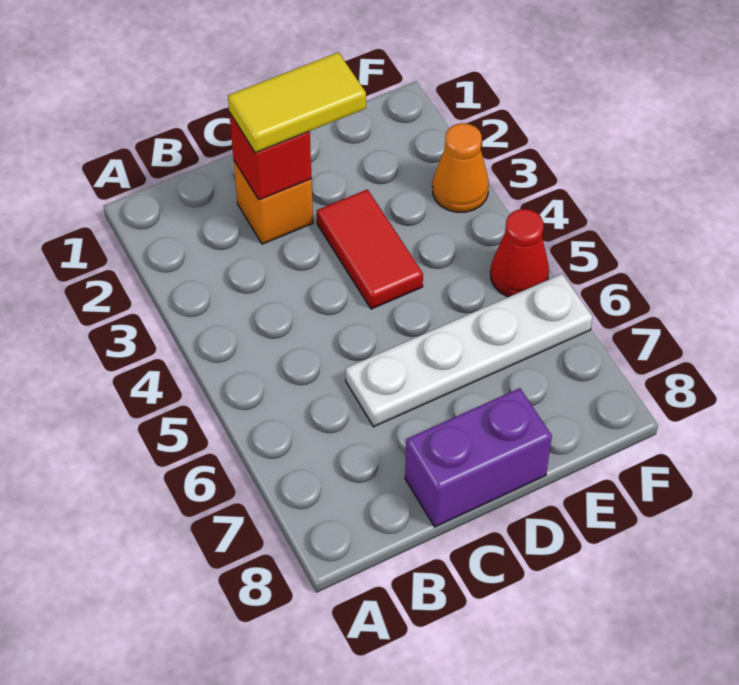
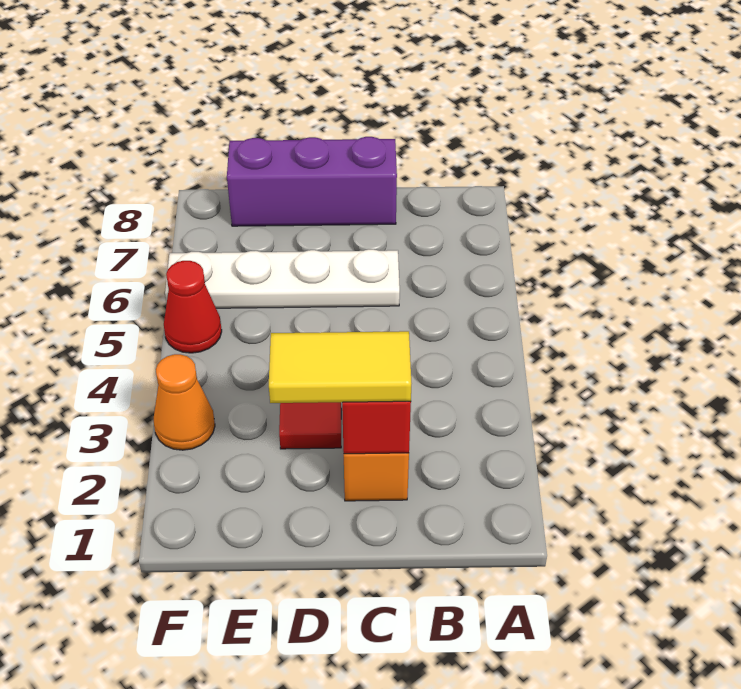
purple 1x2 brick [405,388,552,527] -> purple 1x3 brick [227,137,397,226]

